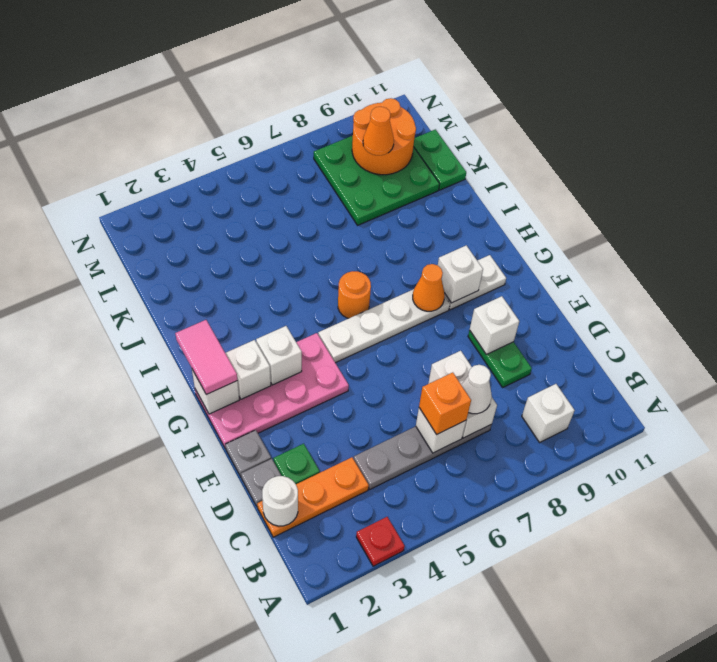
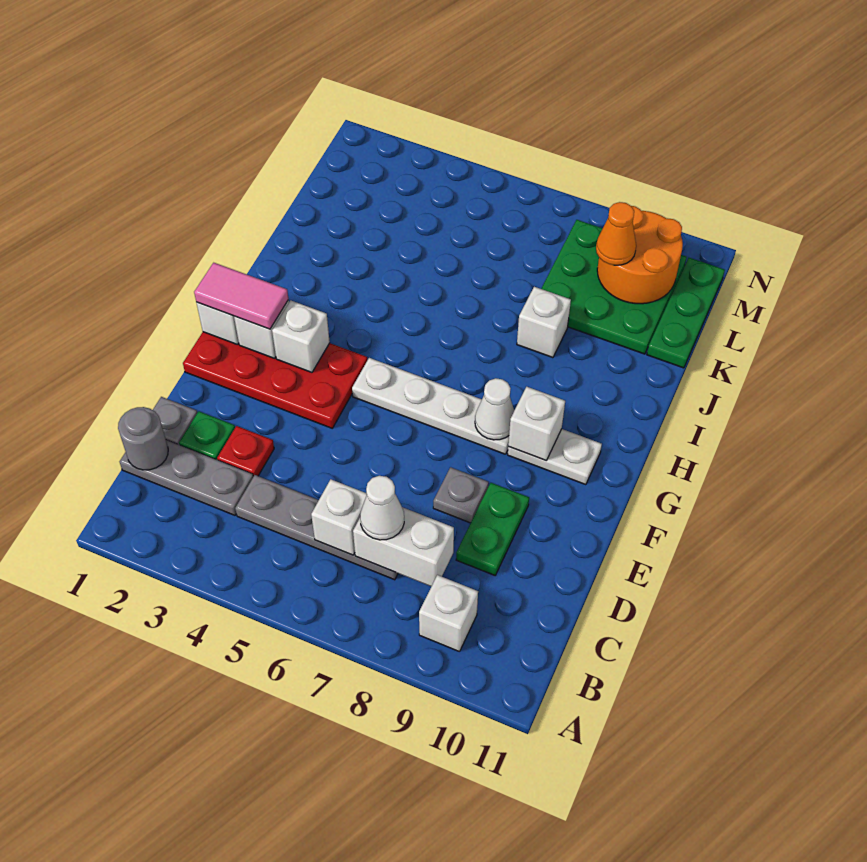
red 1x1 plate [356,517,405,566] -> red 1x1 plate moved to [217,426,274,477]
orange 1x3 plate [257,457,369,537] -> grey 1x3 plate [119,440,253,515]
white 1x1 round brick [262,476,298,526] -> grey 1x1 round brick [118,407,168,470]
orange 1x1 brick [419,373,471,435] -> none
white 1x2 brick [428,351,497,438] -> white 1x2 brick turned to [353,507,454,586]
grey 1x1 plate [225,430,271,477] -> grey 1x1 plate moved to [433,467,489,523]
white 1x1 brick [470,296,519,354] -> white 1x1 brick moved to [517,287,571,358]
pink 2x4 plate [195,333,349,449] -> red 2x4 plate [183,332,367,428]
pink 1x2 tile [175,320,237,395] -> pink 1x2 tile turned to [194,263,289,329]
orange 1x1 cone [413,264,445,311] -> white 1x1 cone [475,378,514,440]
orange 1x1 round brick [338,271,371,318] -> none
green 1x2 plate [413,129,466,190] -> green 1x3 plate [647,258,725,368]

